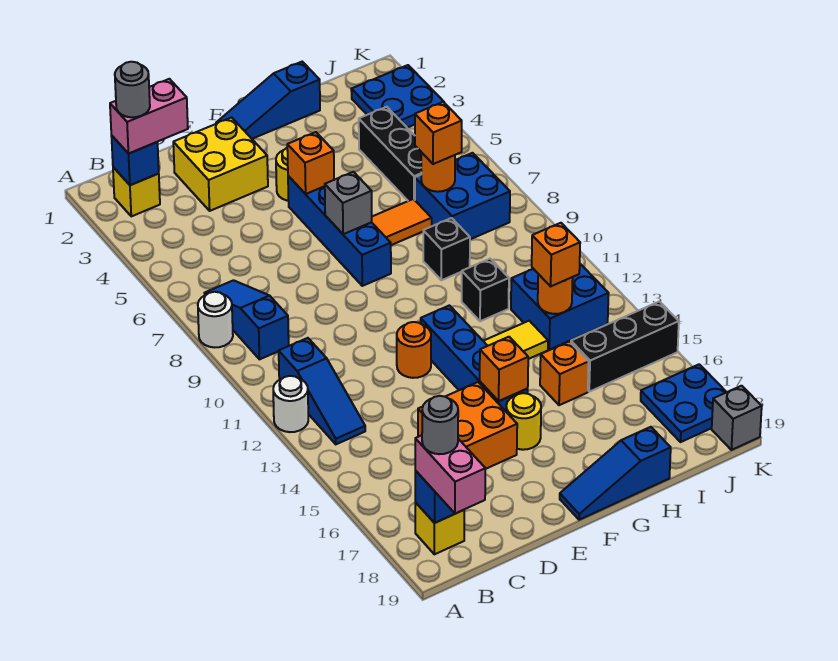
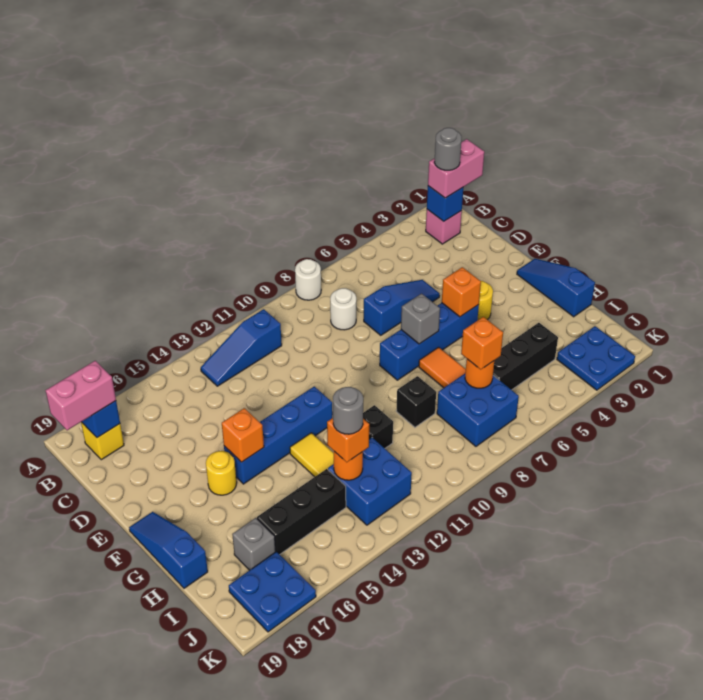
white 1x1 round brick [273,376,308,432] -> white 1x1 round brick moved to [330,288,356,330]
yellow 1x1 brick [113,167,160,216] -> pink 1x1 brick [426,209,462,244]
pink 1x2 brick [110,79,188,154] -> pink 1x2 brick turned to [428,139,484,198]
blue 1x3 slope [204,280,289,359] -> blue 1x3 slope moved to [364,280,440,335]
grey 1x1 round brick [422,396,458,454] -> grey 1x1 round brick moved to [333,387,363,434]
yellow 2x2 brick [173,117,268,211] -> none
orange 2x2 brick [418,382,517,469] -> none
orange 1x1 round brick [397,322,431,378] -> none
orange 1x1 brick [540,341,589,405] -> none
black 1x3 brick [571,301,679,392] -> black 1x3 brick turned to [257,469,346,555]
grey 1x1 brick [712,386,762,450] -> grey 1x1 brick moved to [232,518,276,570]

